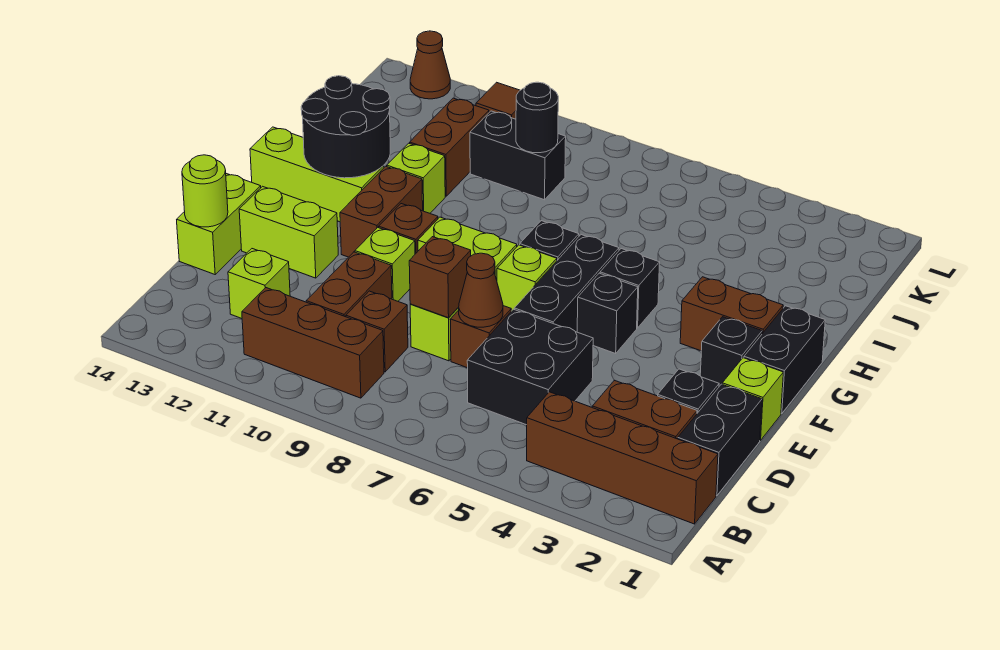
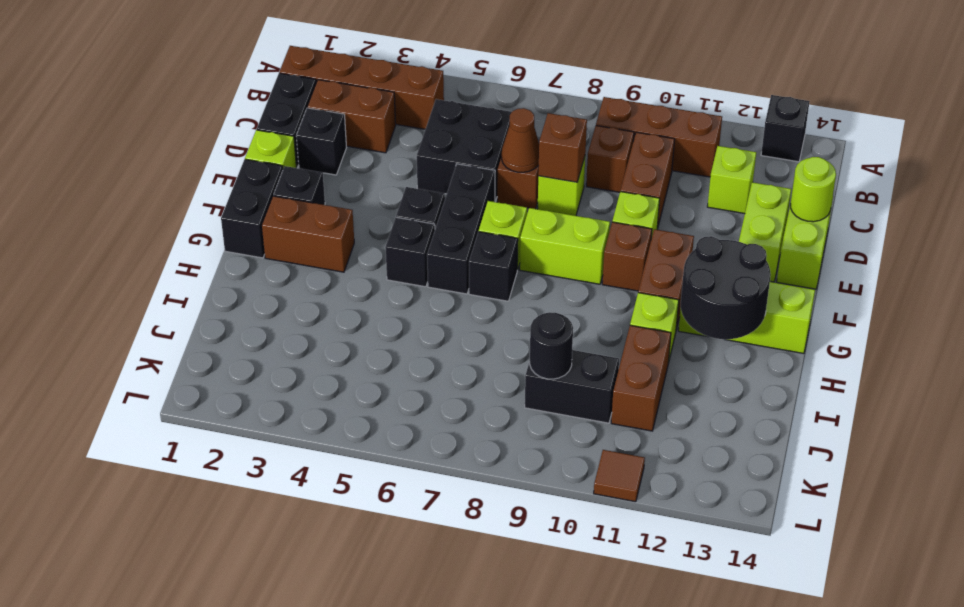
none -> black 1x1 brick [761,95,810,162]
lime 1x2 brick [239,186,338,278] -> lime 1x2 brick turned to [739,182,791,282]
brown 1x1 cone [410,31,450,99] -> none

